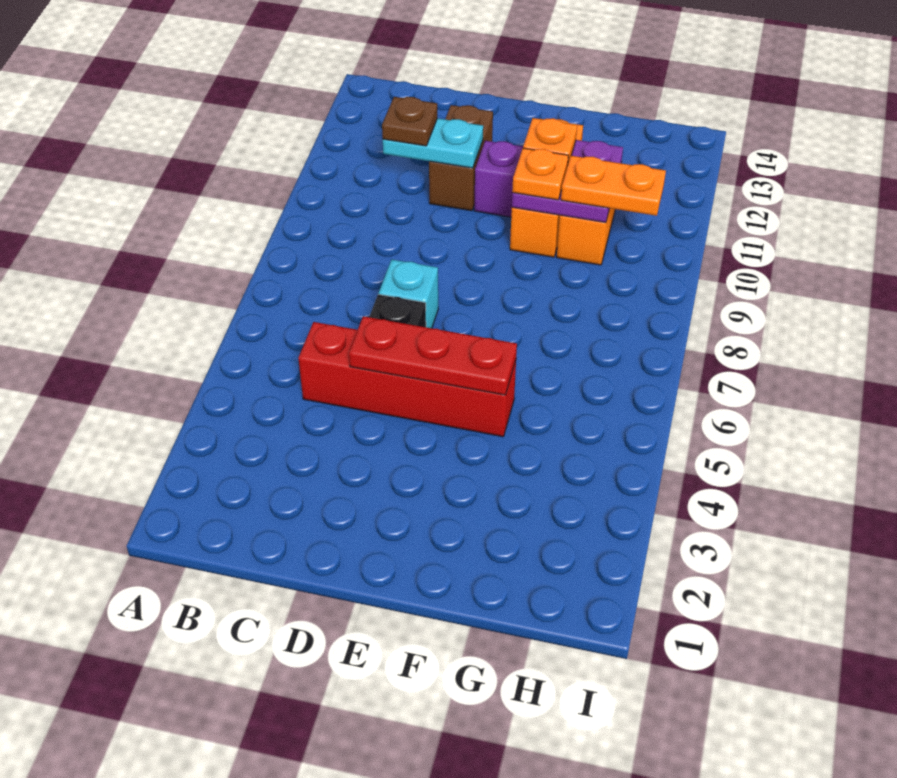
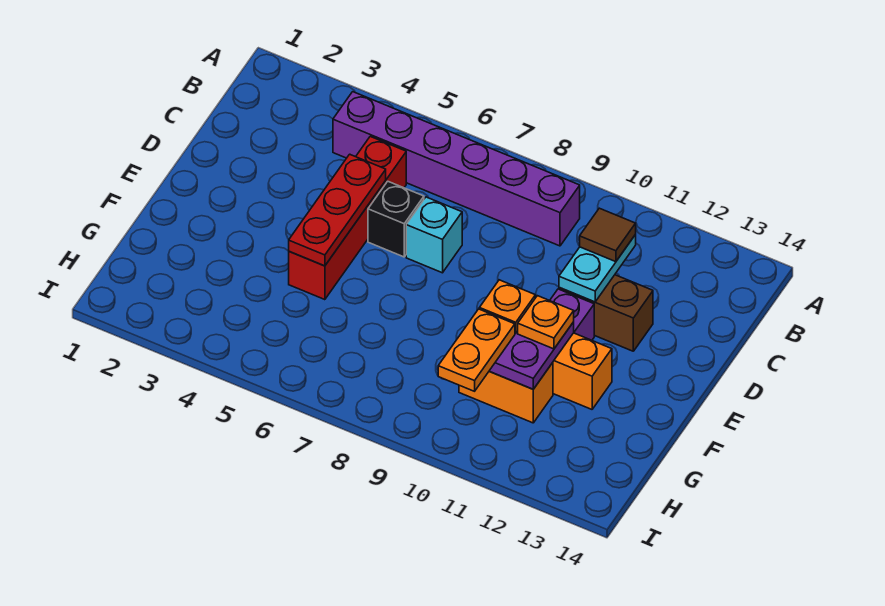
none -> purple 1x6 brick [333,92,580,246]
brown 1x1 plate [382,97,437,146] -> brown 1x1 tile [580,208,636,262]

